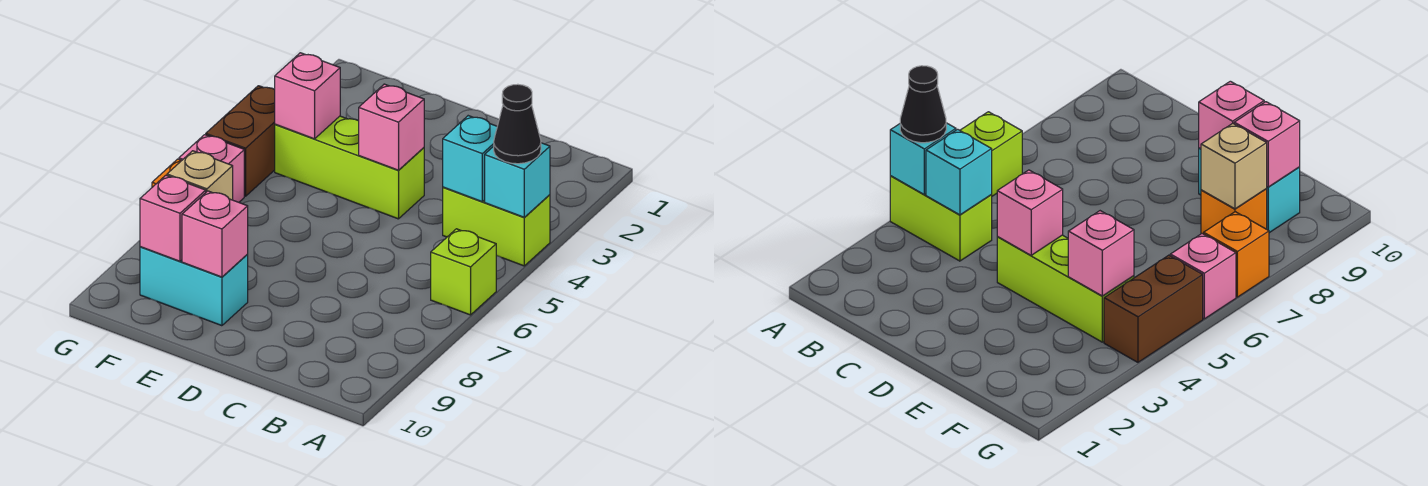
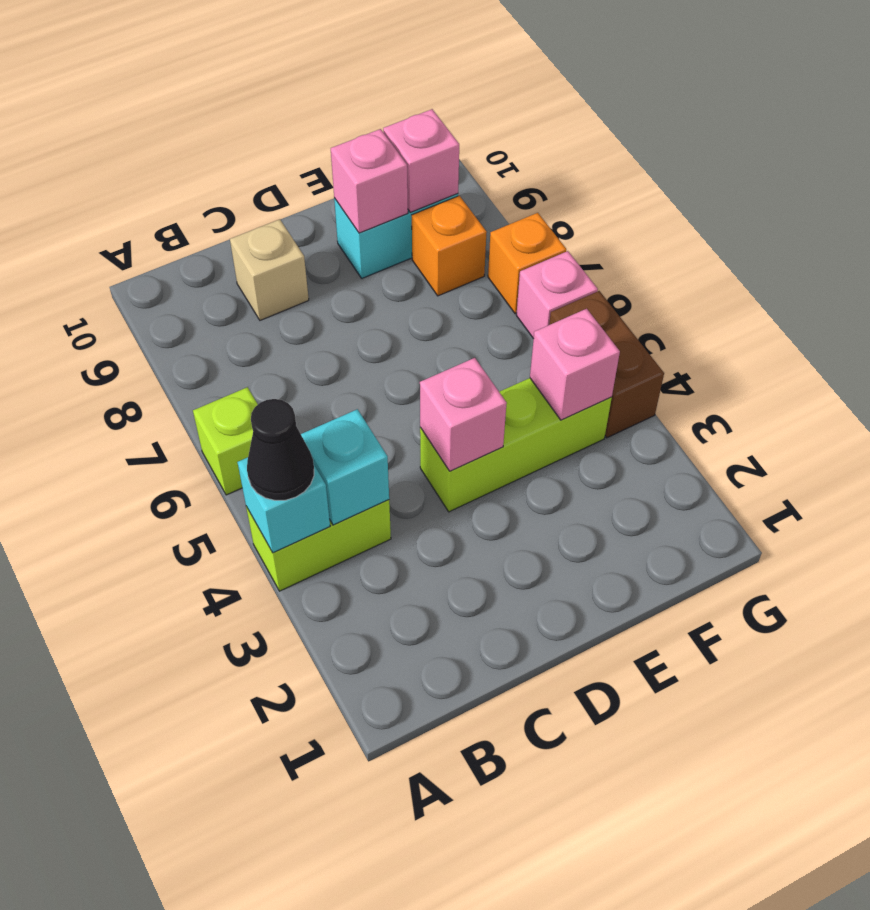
tan 1x1 brick [167,151,233,200] -> tan 1x1 brick moved to [230,219,309,320]

